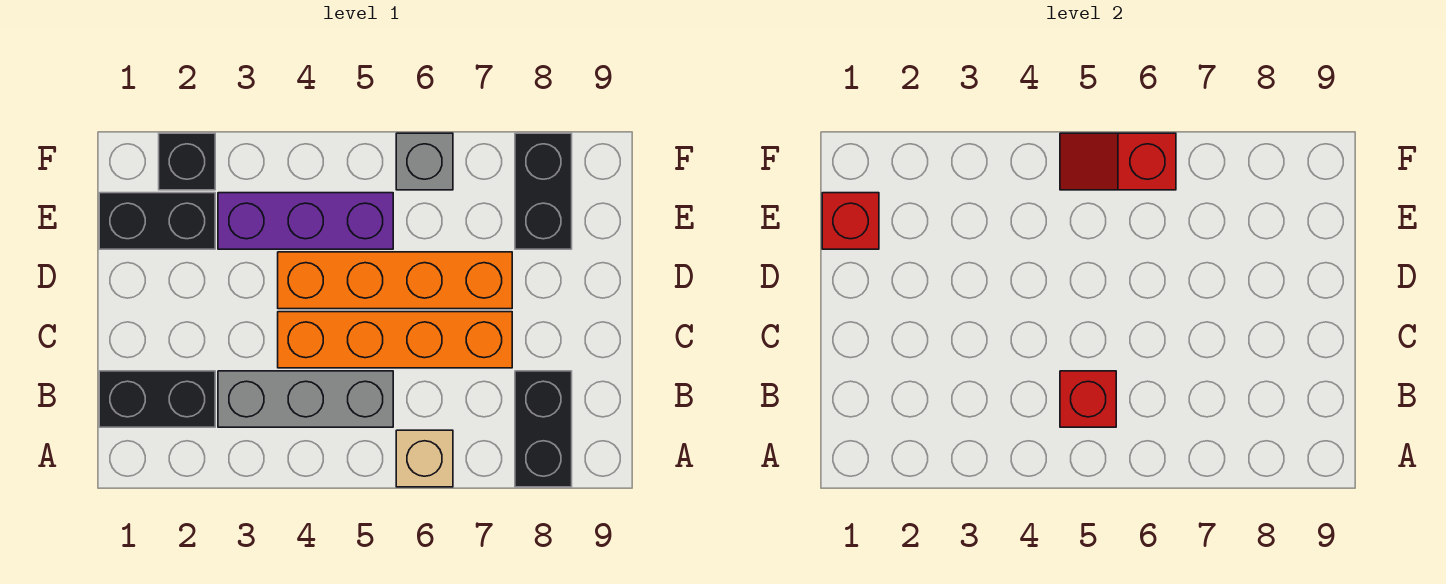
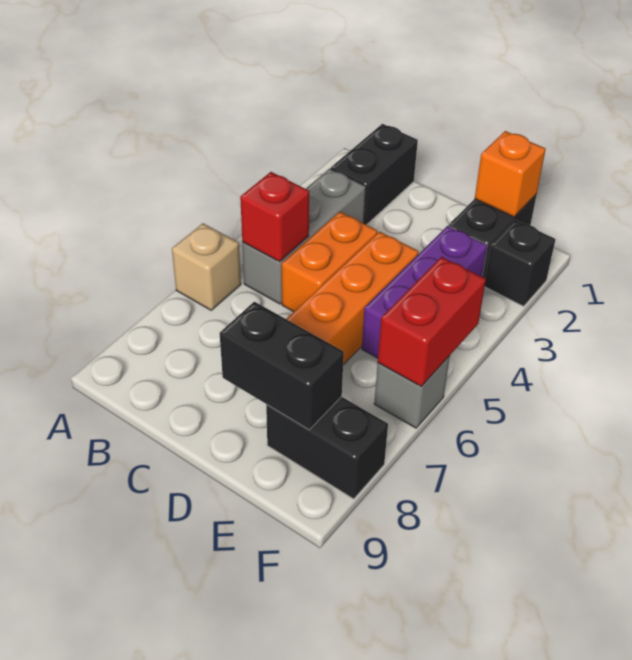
black 1x2 brick [515,371,572,487] -> black 1x2 brick moved to [220,302,344,430]
orange 1x4 brick [278,312,512,368] -> orange 1x2 brick [282,212,378,312]
red 1x1 brick [822,193,879,249] -> orange 1x1 brick [475,131,546,217]
red 1x2 slope [1060,133,1176,190] -> red 1x2 brick [378,257,486,387]

